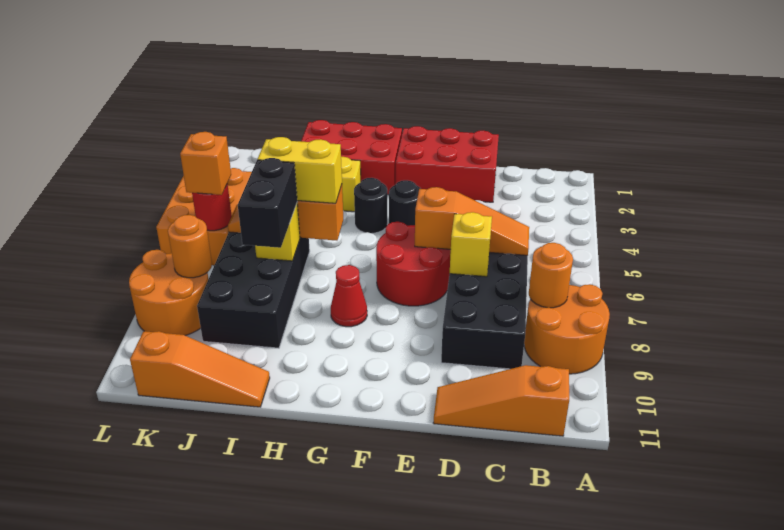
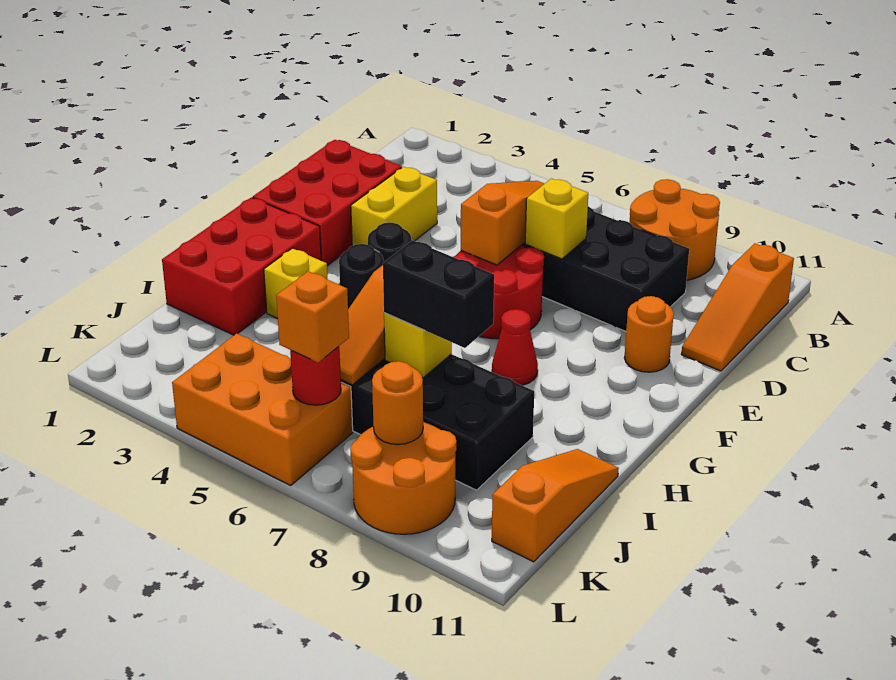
orange 1x1 round brick [529,243,573,308] -> orange 1x1 round brick moved to [624,296,674,372]
yellow 1x2 brick [258,137,342,203] -> yellow 1x2 brick moved to [351,167,437,246]

